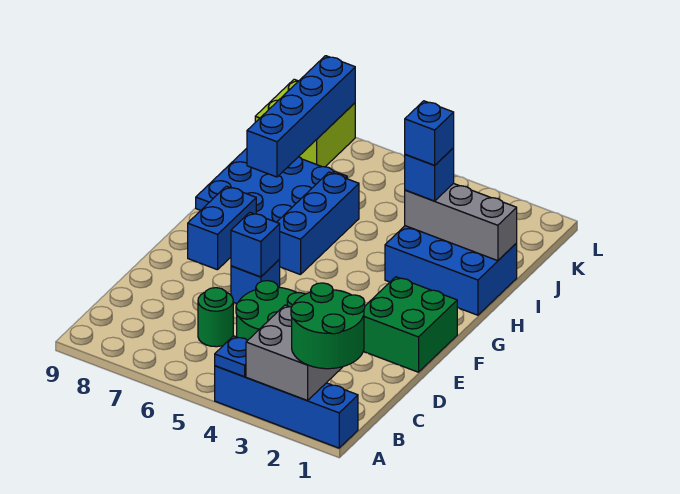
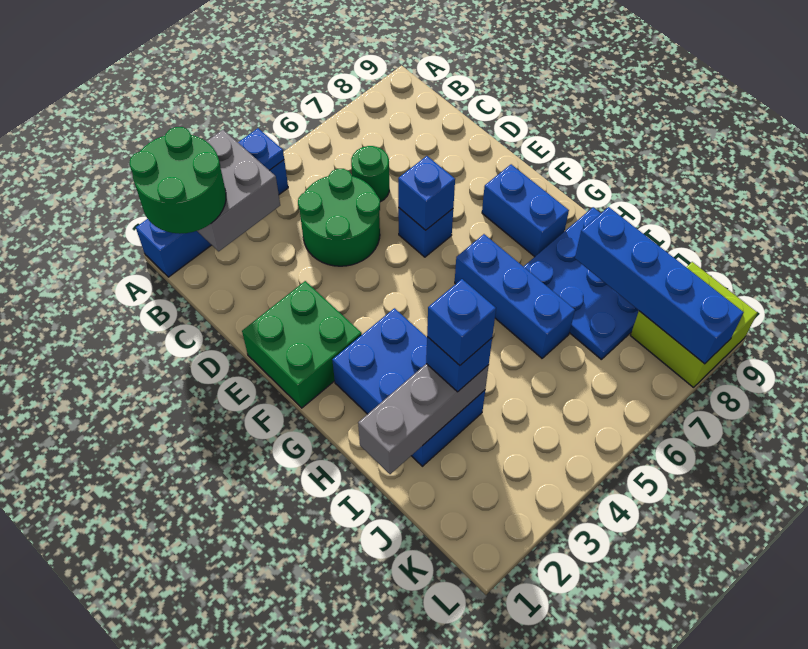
blue 2x3 brick [385,226,517,315] -> blue 2x3 brick turned to [332,308,485,466]

